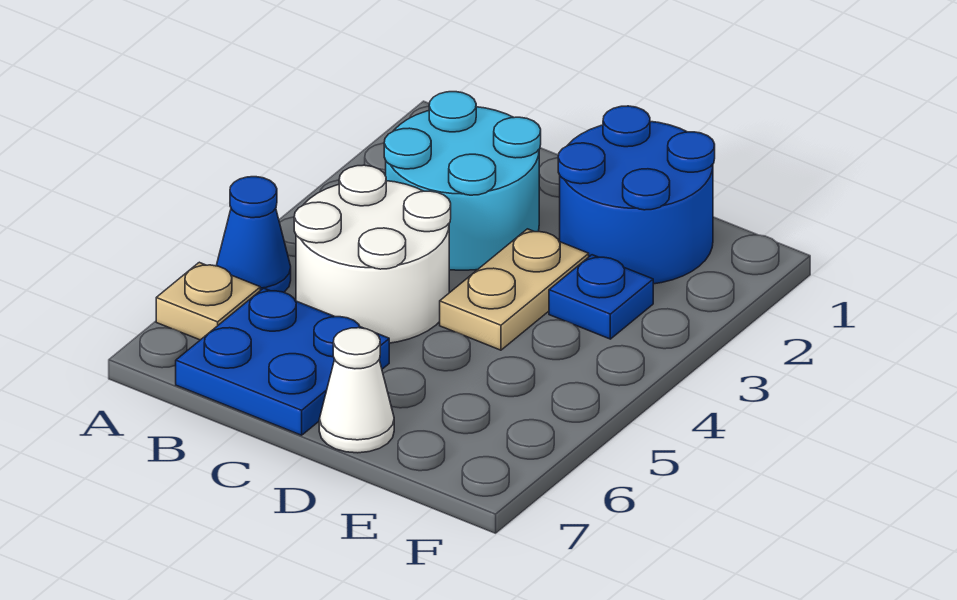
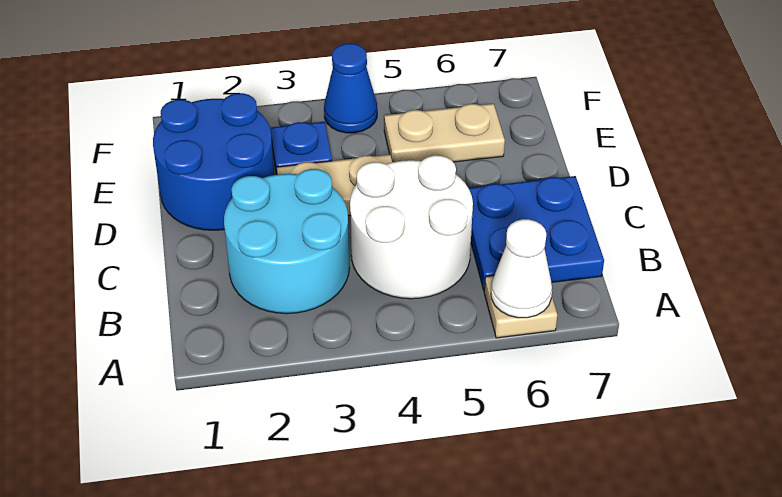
blue 1x1 cone [216,177,291,292] -> blue 1x1 cone moved to [324,43,377,133]
white 1x1 cone [319,328,394,453] -> white 1x1 cone moved to [491,219,552,318]
none -> tan 1x2 plate [384,104,505,162]

